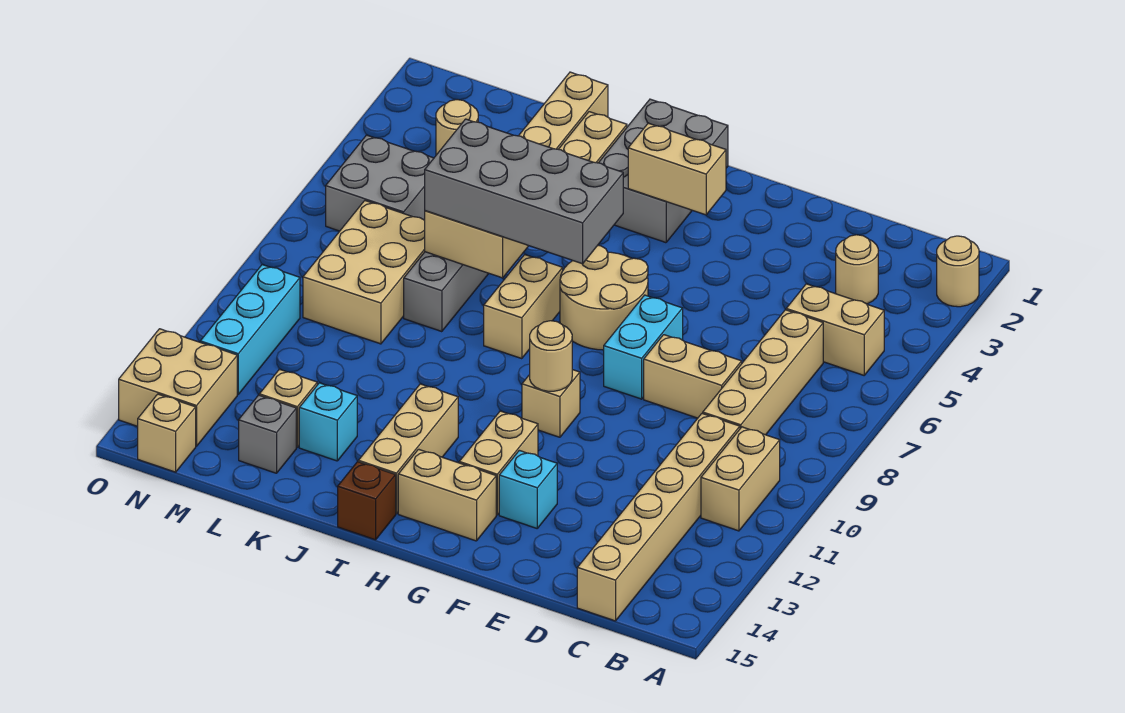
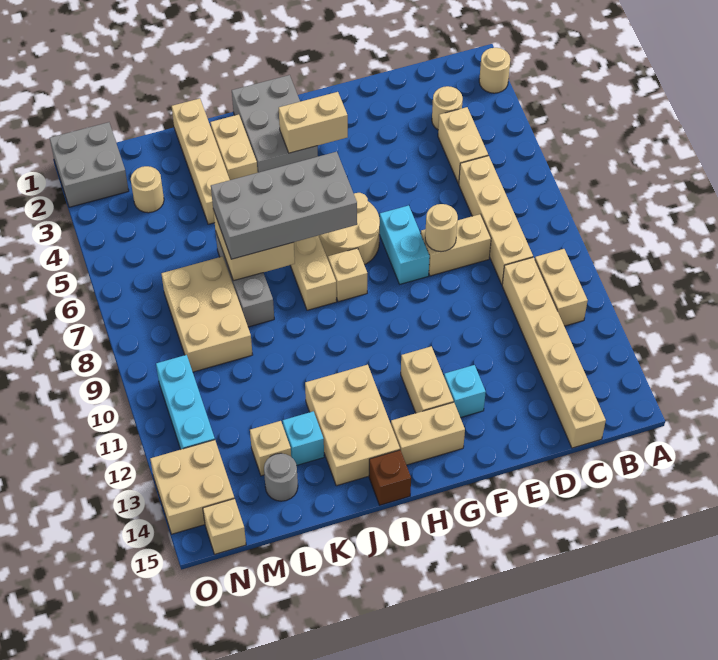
tan 1x2 brick [786,284,884,375] -> tan 1x2 brick turned to [438,107,488,184]
tan 1x1 brick [522,370,580,437] -> tan 1x1 brick moved to [328,248,367,302]
tan 1x1 round brick [530,321,572,391] -> tan 1x1 round brick moved to [425,204,458,252]
tan 1x3 brick [358,384,458,514] -> tan 2x3 brick [305,365,400,486]
grey 1x1 brick [239,395,296,473] -> grey 1x1 round brick [264,453,298,501]
grey 2x2 brick [326,135,434,231] -> grey 2x2 brick moved to [50,122,129,207]

